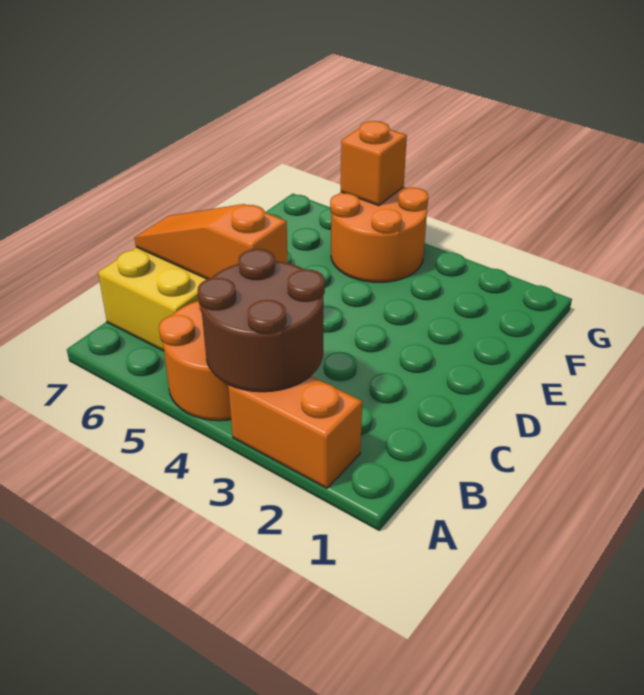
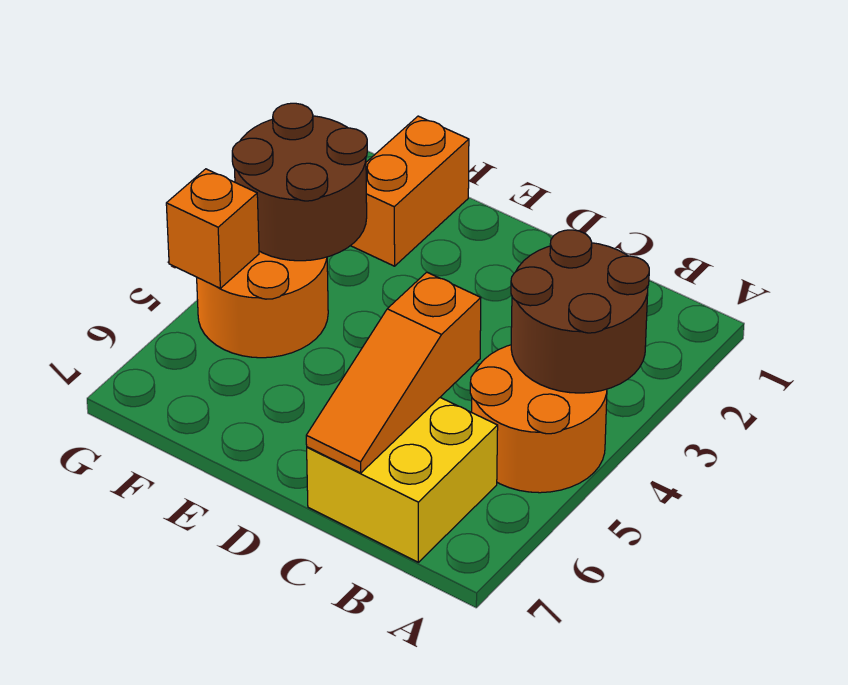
orange 1x2 brick [228,376,362,488] -> orange 1x2 brick moved to [351,116,469,266]
none -> brown 2x2 round brick [232,103,367,261]

